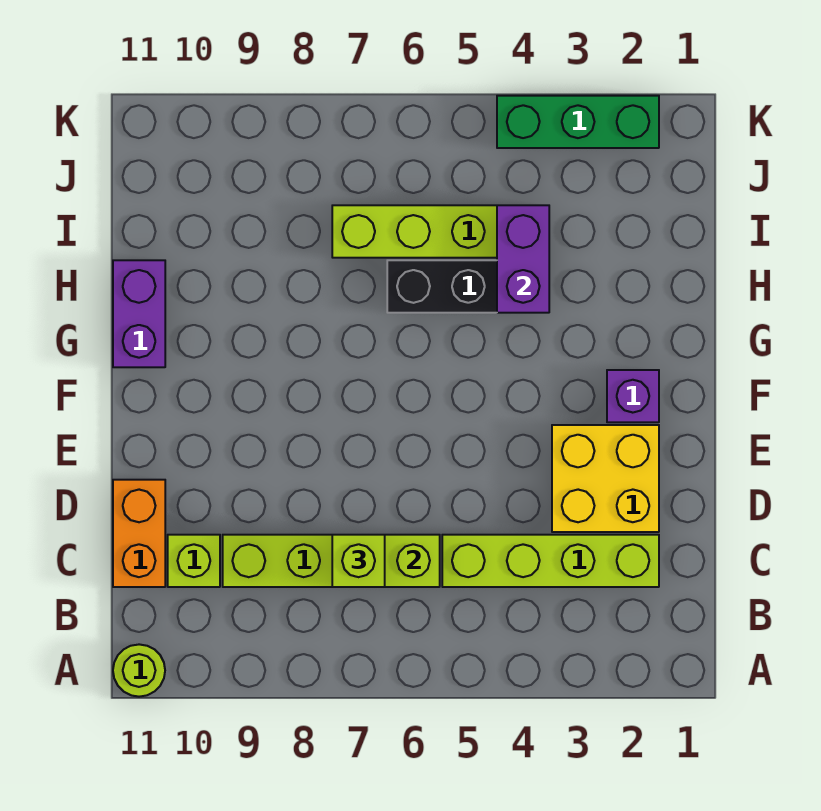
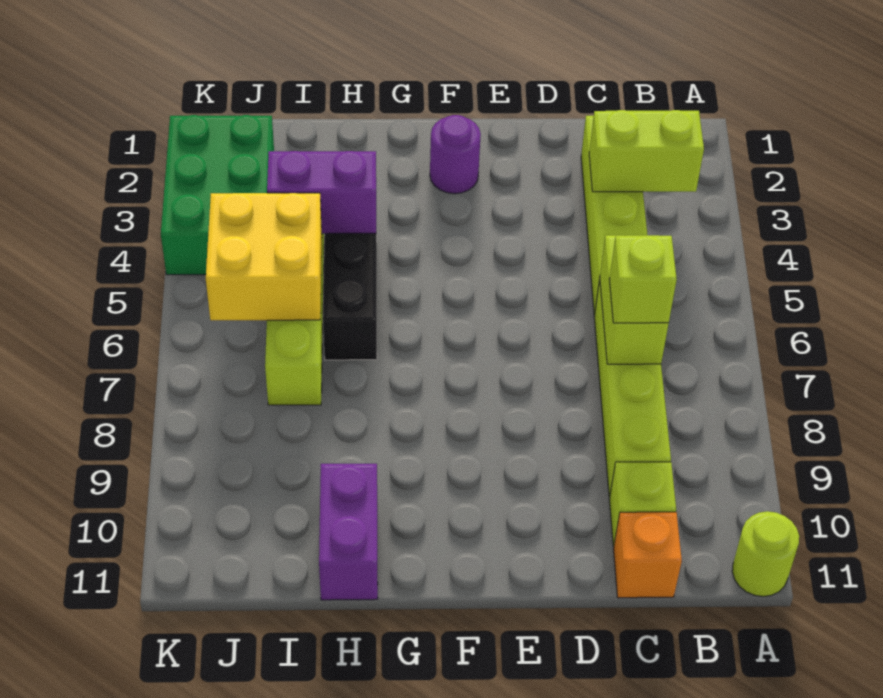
none -> lime 1x2 brick [589,110,704,192]
orange 1x2 brick [113,480,165,587] -> orange 1x1 brick [613,512,682,598]
yellow 2x2 brick [552,425,659,532] -> yellow 2x2 brick moved to [206,193,322,320]
purple 1x1 brick [607,370,659,422] -> purple 1x1 round brick [430,115,481,194]
purple 1x2 brick [113,260,165,367] -> purple 1x2 brick turned to [319,464,378,600]
green 1x3 brick [497,96,659,148] -> green 2x3 brick [161,115,274,275]

